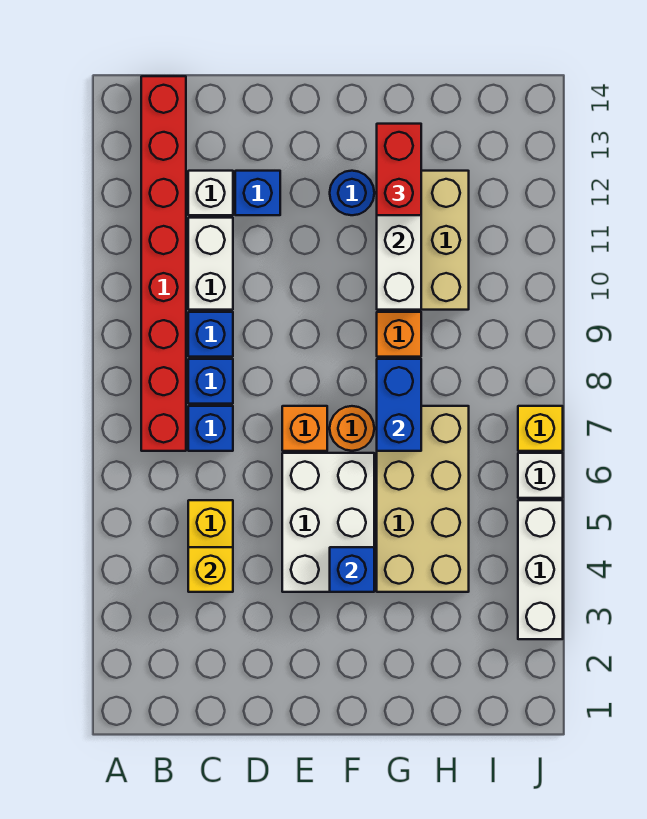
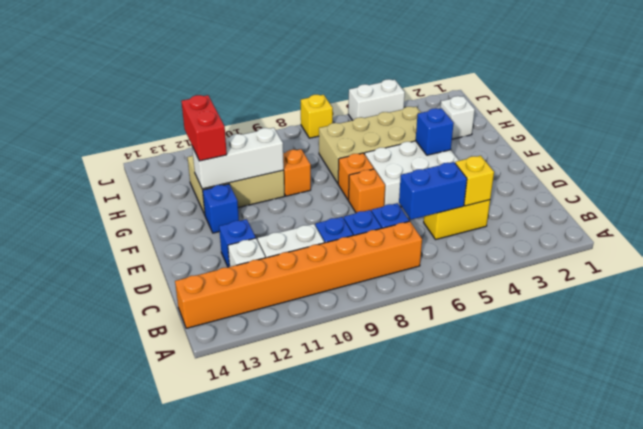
red 1x8 brick [141,76,186,451] -> orange 1x8 brick [175,221,422,328]
orange 1x1 round brick [330,406,374,451] -> orange 1x1 brick [338,153,374,200]
blue 1x1 round brick [330,171,374,215] -> blue 1x1 brick [203,184,239,233]
blue 1x2 brick [377,359,421,451] -> blue 1x2 brick moved to [399,162,467,220]
red 1x2 brick [377,124,421,215] -> red 1x2 brick turned to [181,95,227,161]
white 1x3 brick [518,500,563,639] -> white 1x2 brick [348,79,405,120]
white 1x1 brick [518,453,563,498] -> white 1x1 brick moved to [441,96,475,139]

